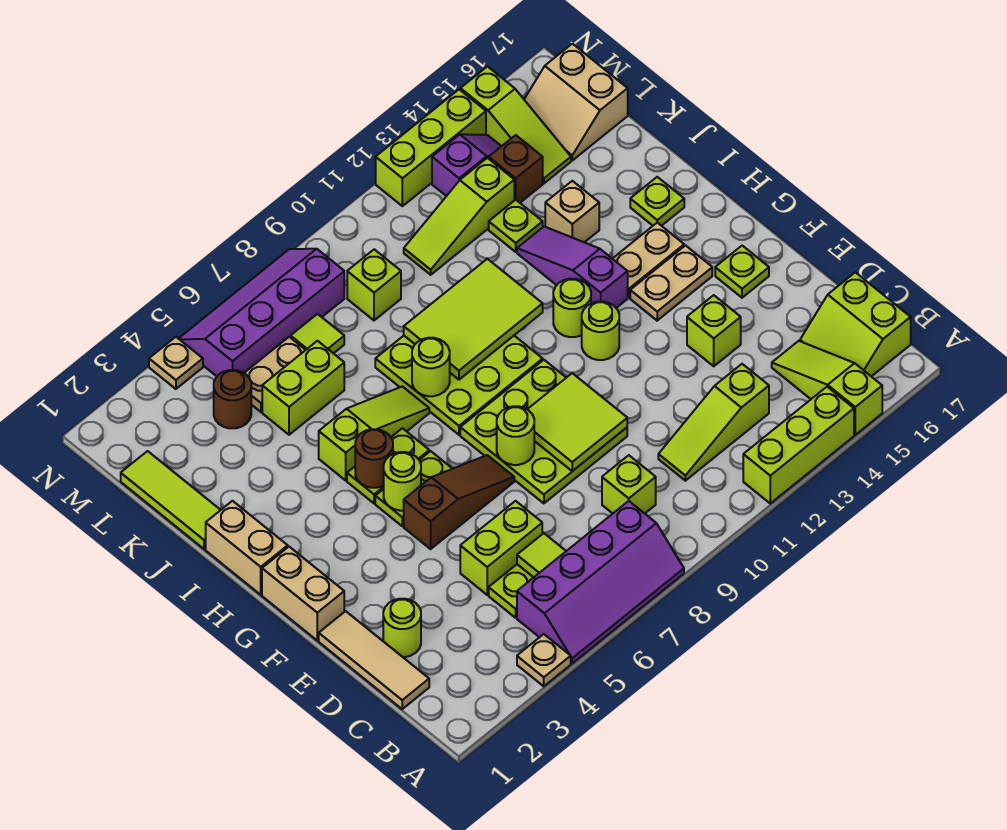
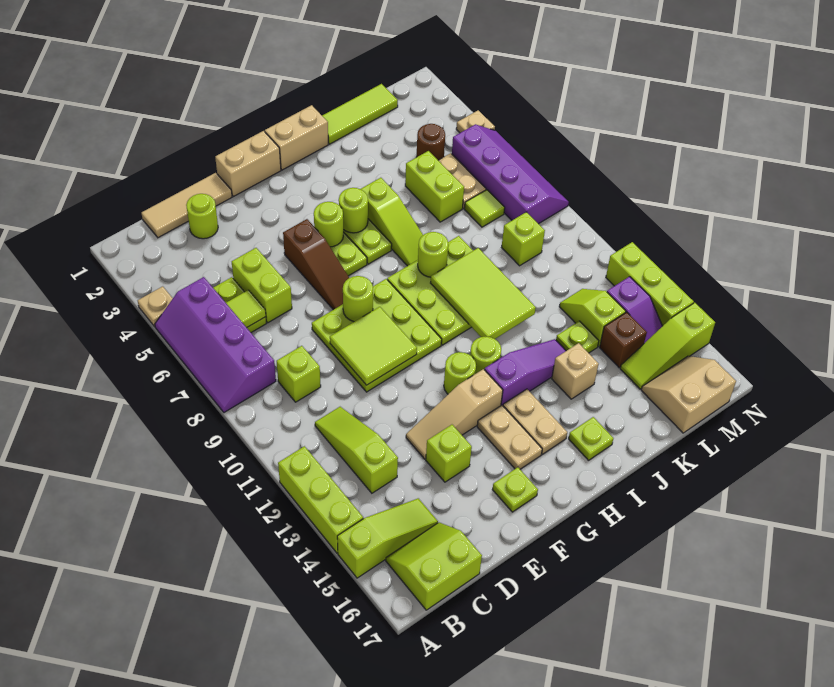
none -> tan 1x3 slope [406,369,503,459]
brown 1x1 round brick [355,429,393,488] -> lime 1x1 round brick [339,188,368,233]
lime 1x3 slope [404,158,514,275] -> lime 1x2 slope [559,289,626,346]

